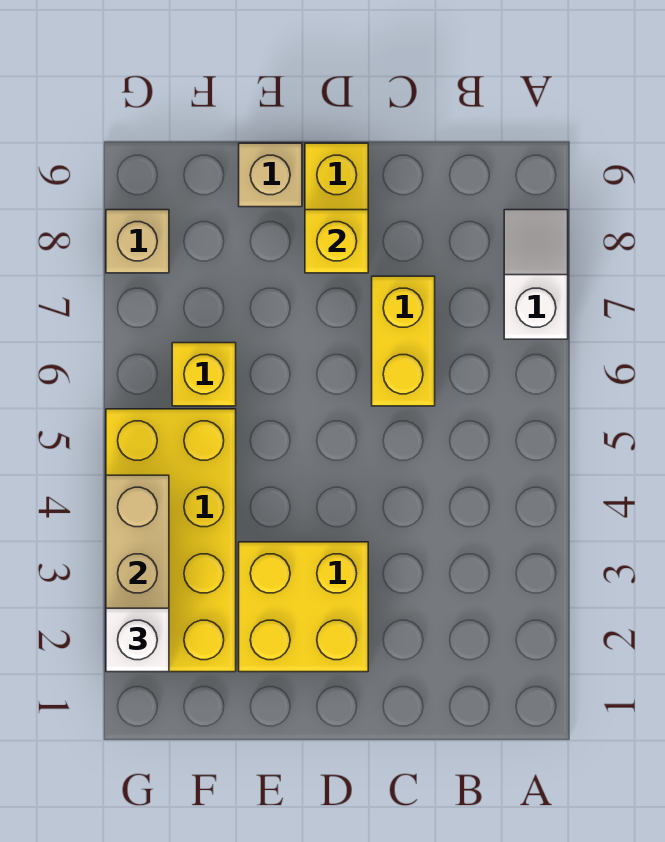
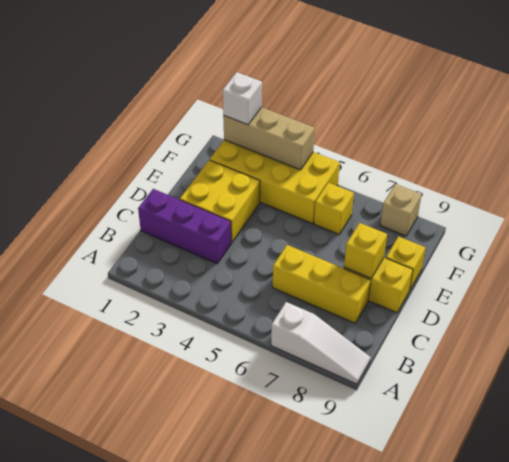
white 1x2 slope [504,210,568,339] -> white 1x3 slope [271,302,371,384]
none -> purple 1x3 brick [138,189,231,264]
yellow 1x2 brick [372,276,435,406] -> yellow 1x3 brick [273,245,371,323]
tan 1x1 brick [239,143,302,207] -> yellow 1x1 brick [386,236,425,289]

